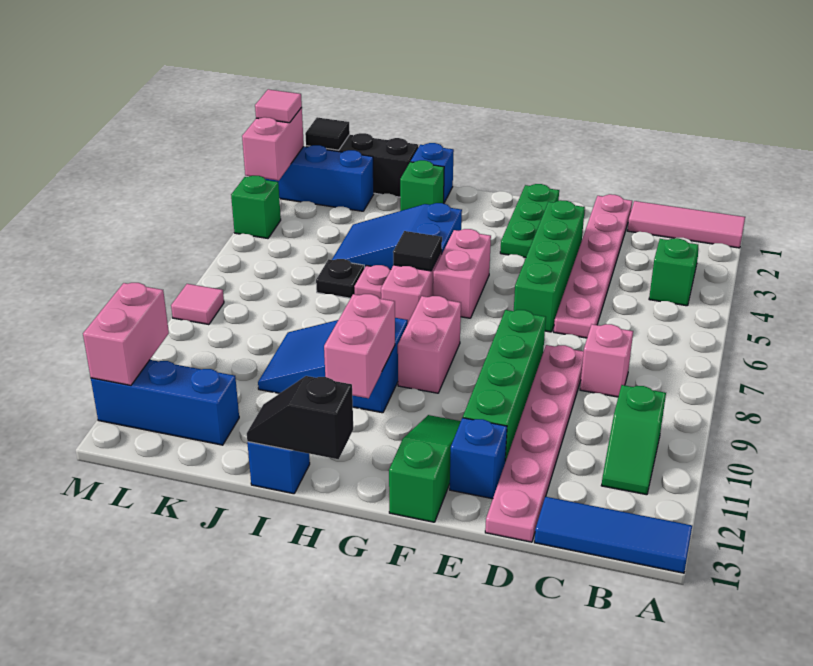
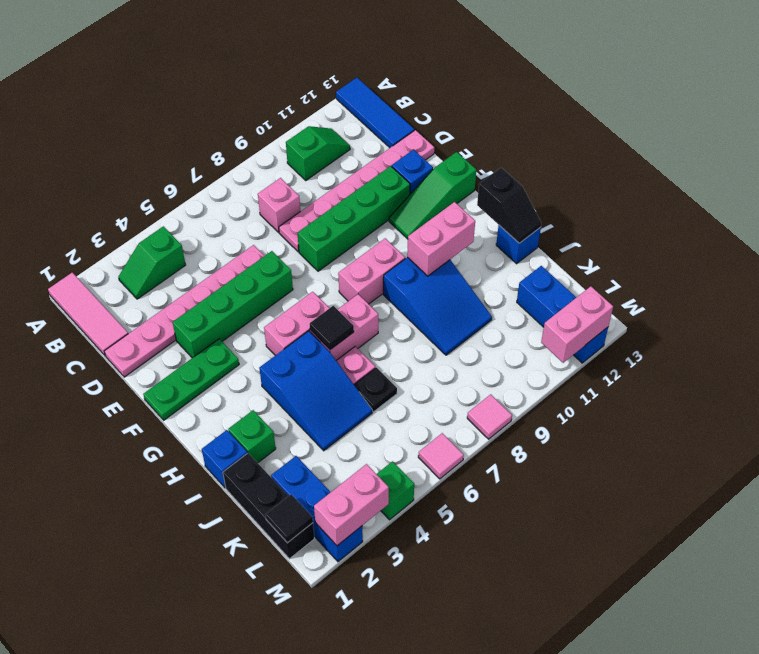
pink 1x1 tile [255,89,302,123] -> pink 1x1 tile moved to [418,433,464,479]

